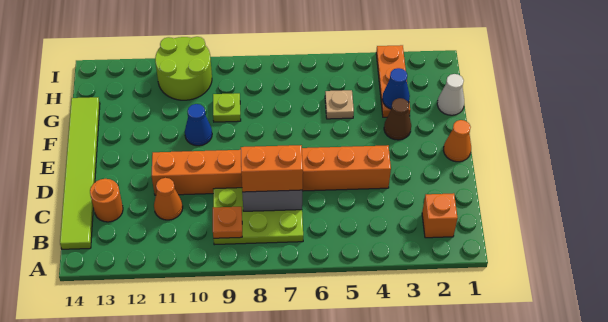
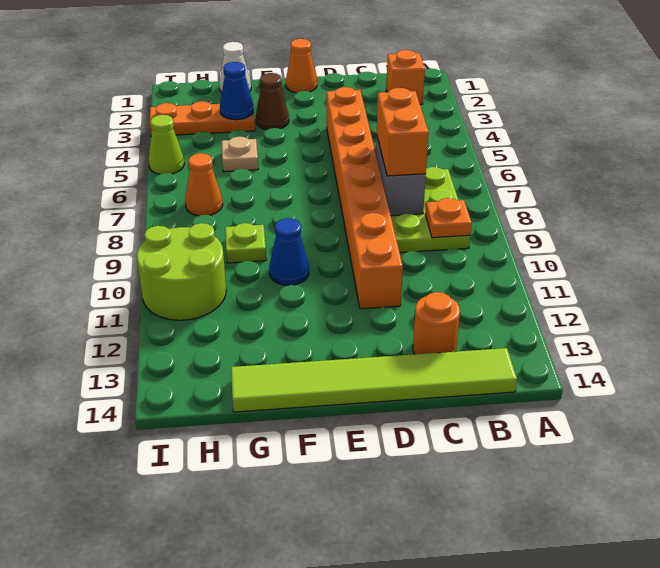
orange 1x1 cone [154,178,183,220] -> orange 1x1 cone moved to [185,153,223,216]
none -> lime 1x1 cone [148,115,184,174]

